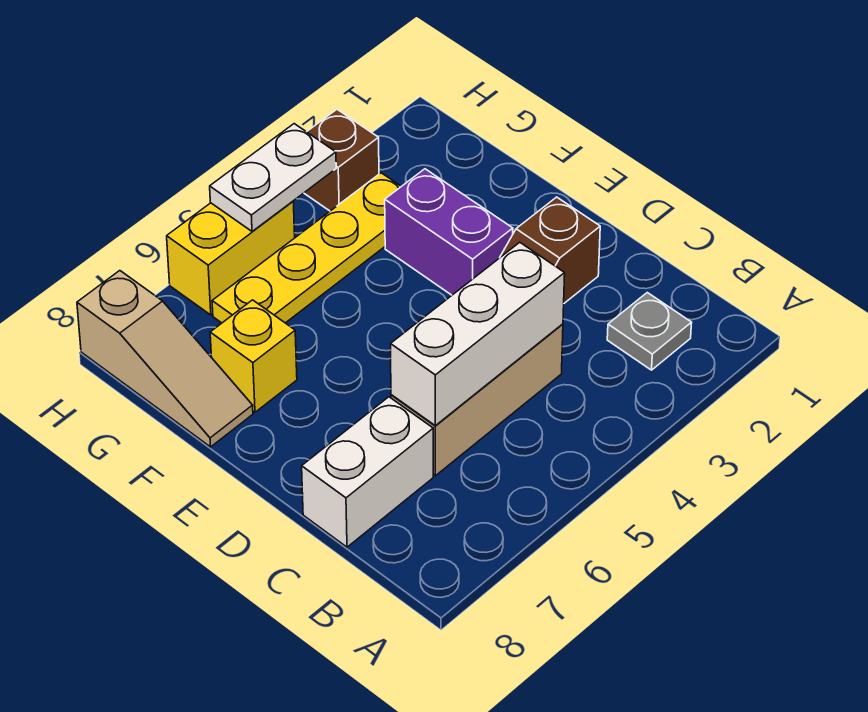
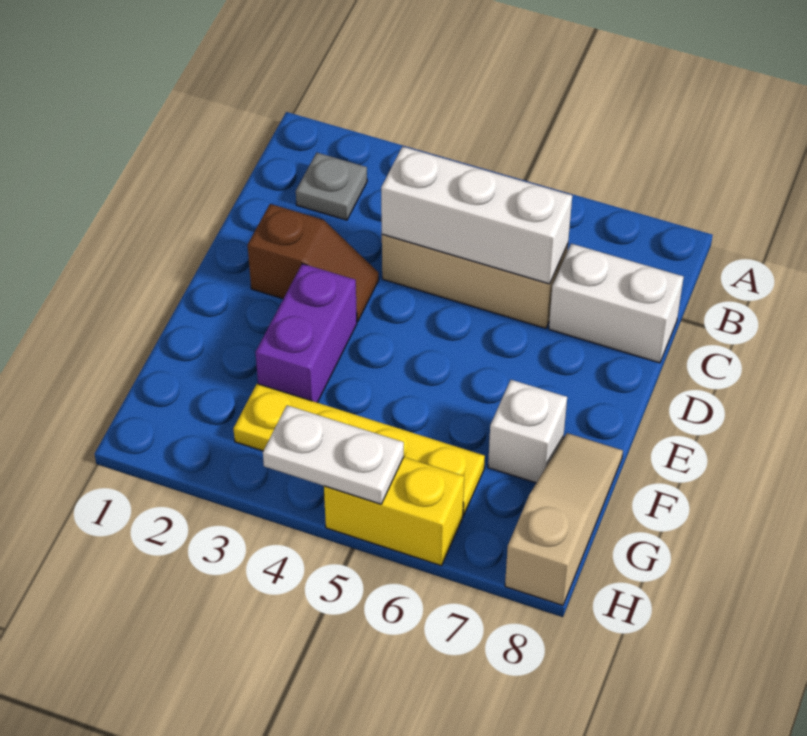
yellow 1x1 brick [210,300,297,412] -> white 1x1 brick [488,380,567,483]
brown 1x1 brick [304,110,379,211] -> none

